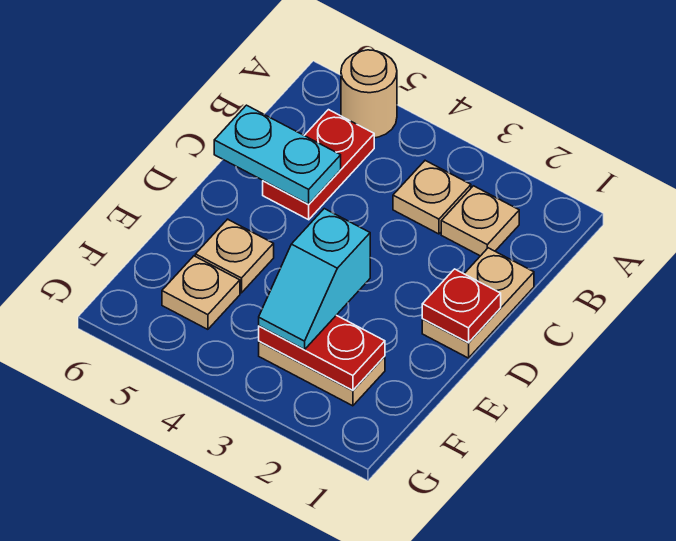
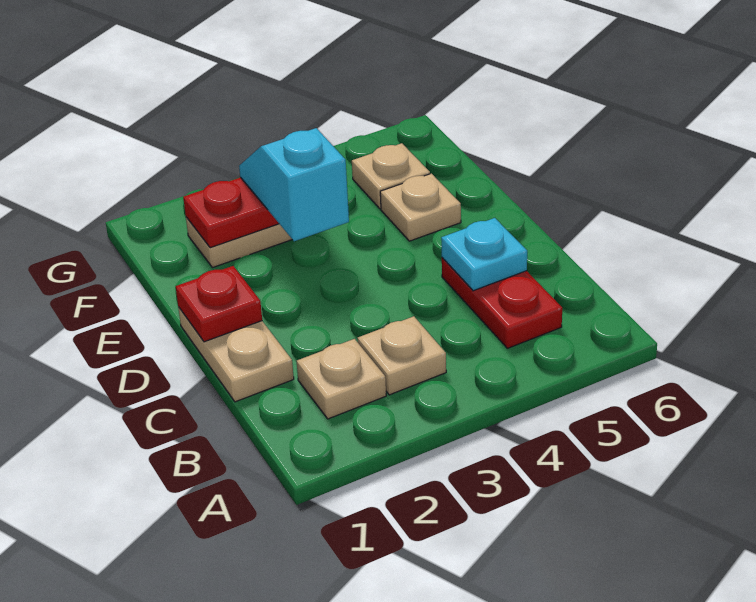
tan 1x1 round brick [341,50,397,138] -> none
cyan 1x2 plate [214,105,341,204] -> cyan 1x1 plate [441,218,527,291]

